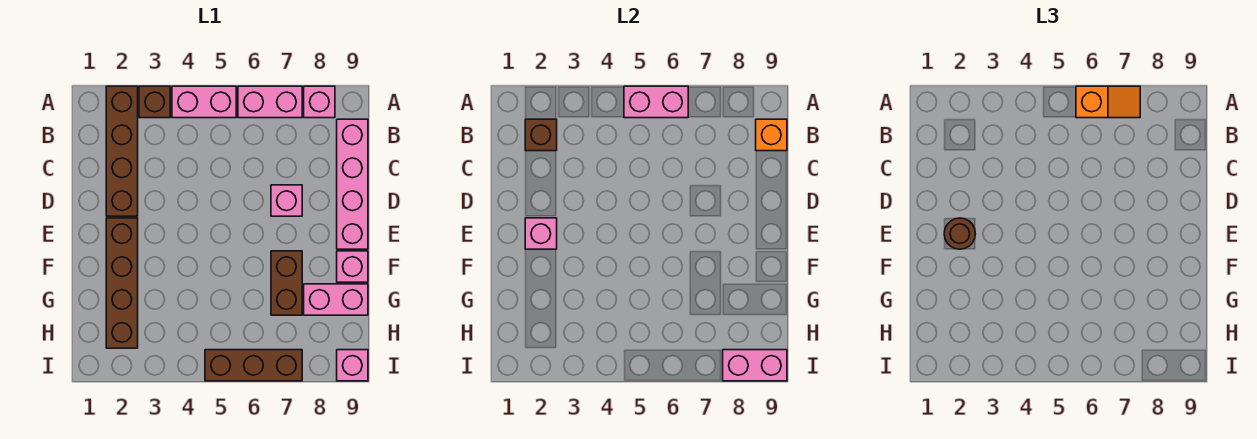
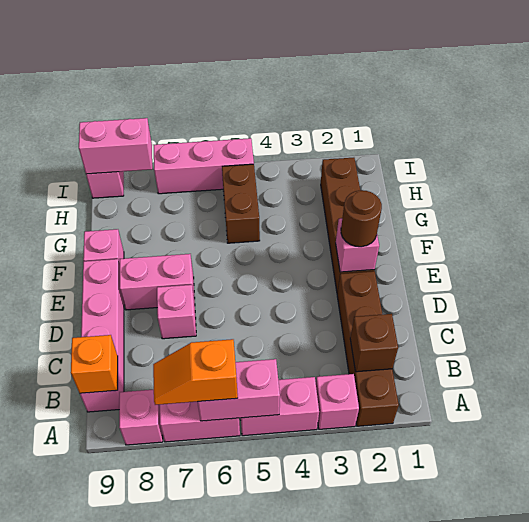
brown 1x1 brick [139,86,170,118] -> pink 1x1 brick [316,374,359,429]
brown 1x2 brick [271,251,302,315] -> brown 1x2 brick moved to [222,164,260,243]
pink 1x2 brick [304,284,368,315] -> pink 1x2 brick moved to [120,254,195,310]
brown 1x3 brick [205,350,302,381] -> pink 1x3 brick [154,138,254,194]

